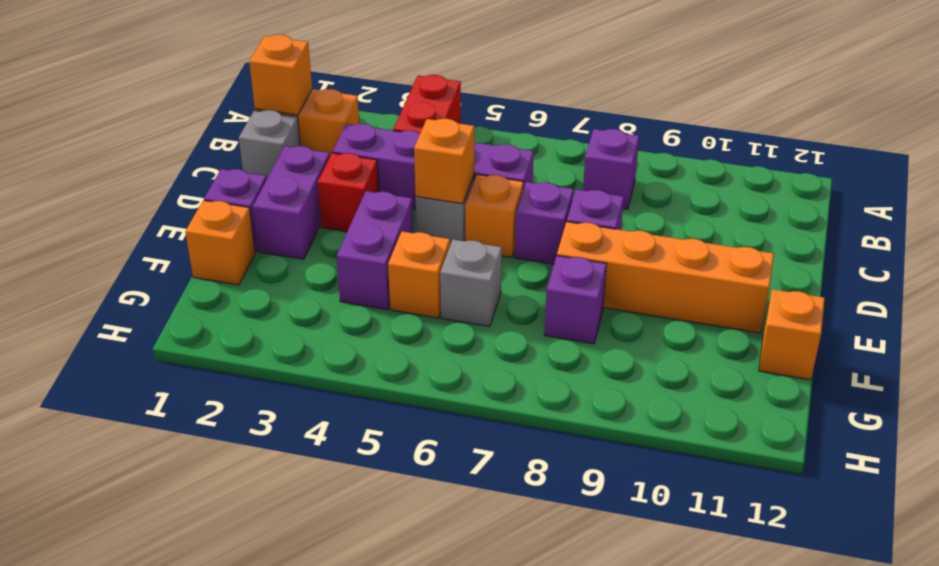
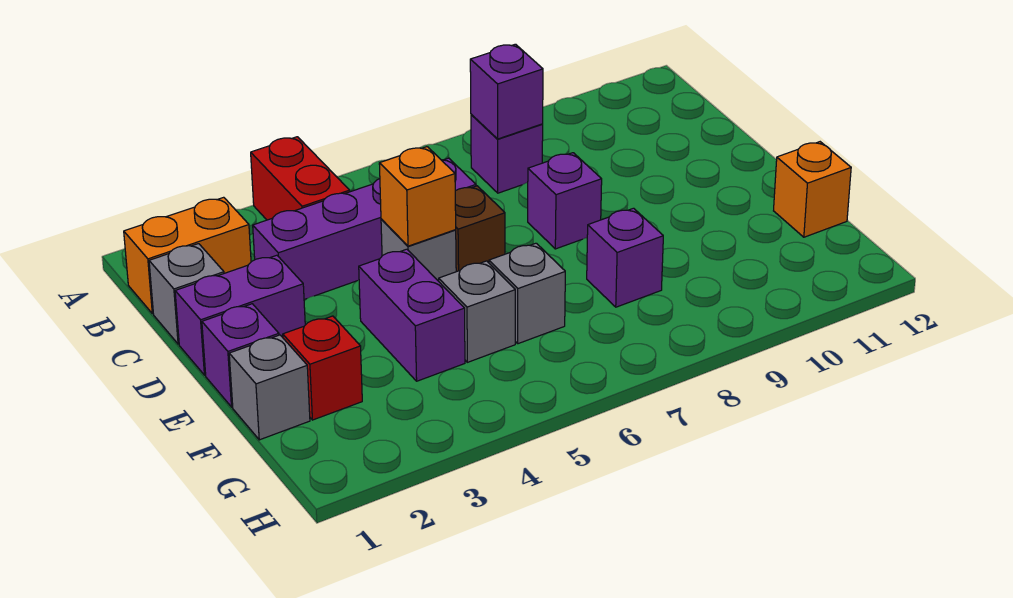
orange 1x1 brick [249,35,312,115] -> none
purple 1x2 brick [253,146,330,259] -> purple 1x2 brick turned to [175,255,305,375]
red 1x1 brick [318,153,379,232] -> red 1x1 brick moved to [283,316,362,420]
orange 1x1 brick [465,175,523,258] -> brown 1x1 brick [455,186,505,272]
purple 1x1 brick [515,182,573,264] -> purple 1x1 brick moved to [470,44,543,139]
orange 1x4 brick [557,222,774,333] -> none
orange 1x1 brick [185,200,255,285] -> grey 1x1 brick [229,335,310,440]
orange 1x1 brick [388,231,450,318] -> grey 1x1 brick [439,261,515,362]

